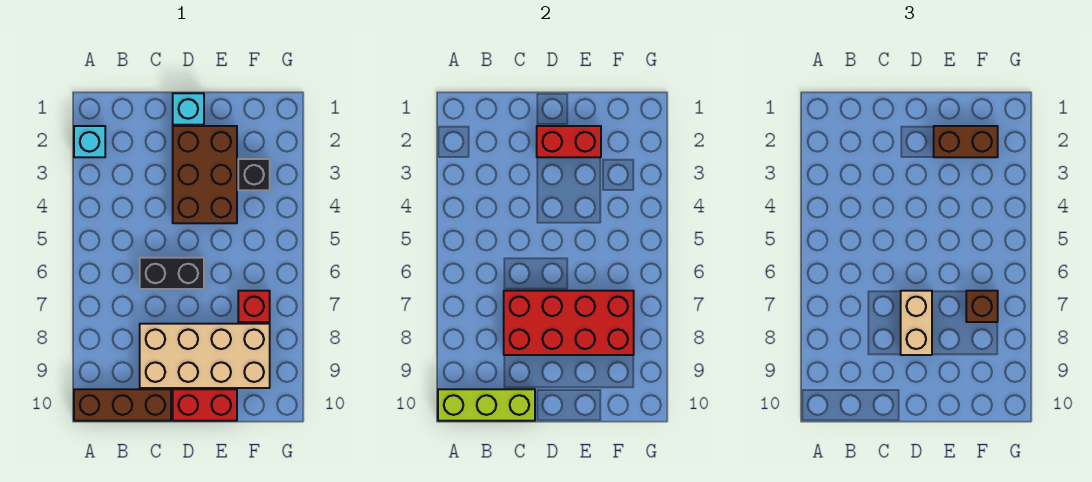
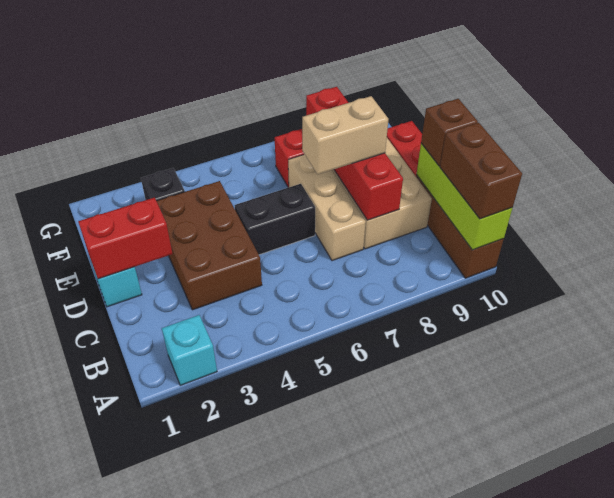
black 1x2 brick [140,258,204,289] -> black 1x2 brick turned to [235,184,315,255]
none -> tan 1x3 brick [288,154,366,261]
red 2x4 brick [504,291,634,355] -> red 1x4 brick [306,87,403,220]
brown 2x3 brick [173,126,237,223] -> brown 2x3 brick turned to [157,181,262,310]
red 1x2 brick [537,126,601,157] -> red 1x2 brick turned to [78,197,173,279]
brown 1x2 brick [934,126,998,157] -> brown 1x2 brick moved to [440,123,522,219]
brown 1x1 brick [966,291,998,322] -> brown 1x1 brick moved to [421,99,478,166]

